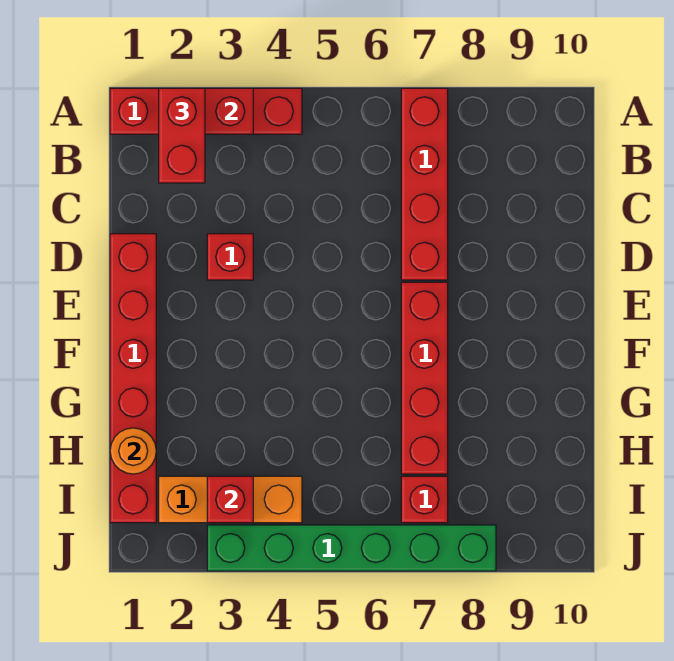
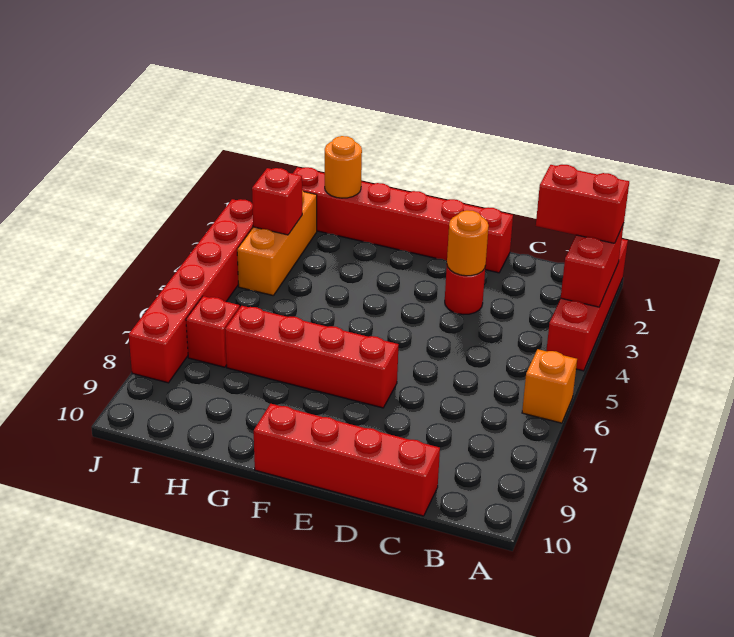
none -> orange 1x1 brick [522,349,577,423]
red 1x4 brick [401,88,448,280] -> red 1x4 brick moved to [254,404,440,516]
red 1x1 brick [207,234,253,280] -> red 1x1 round brick [445,266,485,314]
none -> orange 1x1 round brick [447,210,489,276]
green 1x6 brick [207,525,496,571] -> red 1x6 brick [129,199,253,383]

